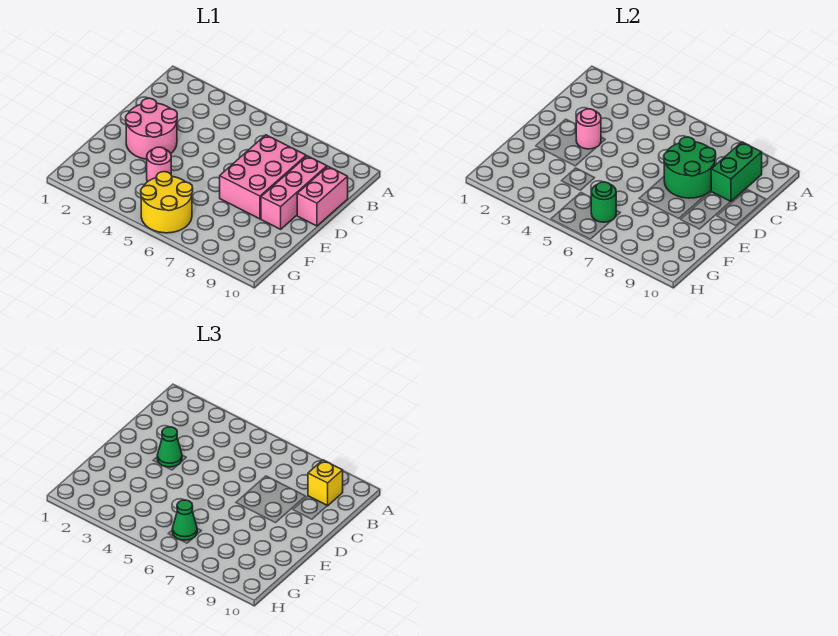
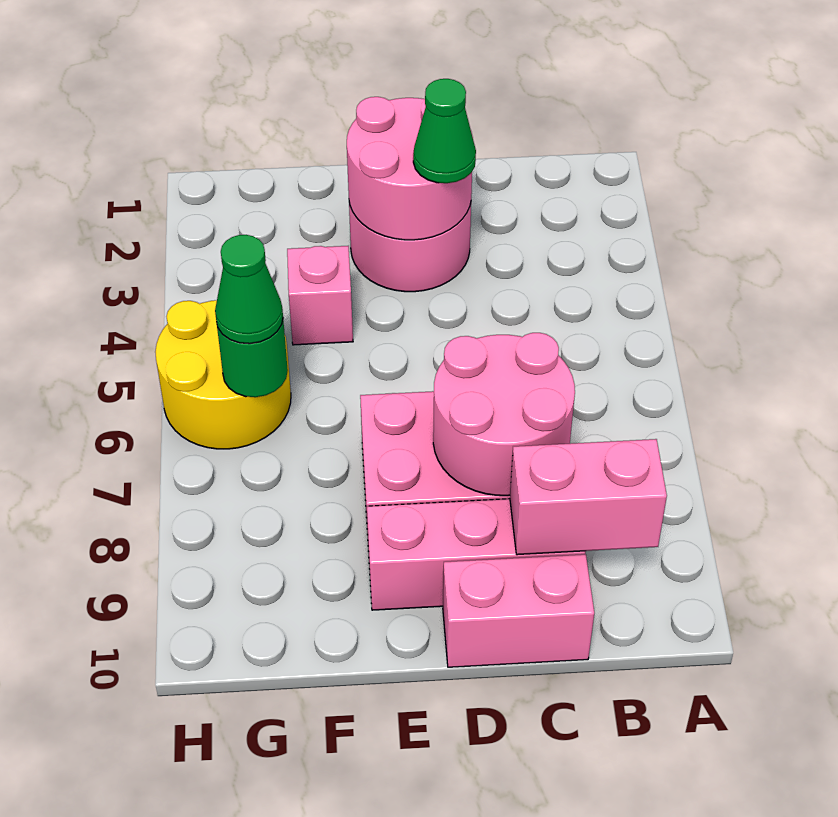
green 1x2 brick [711,142,762,202] -> pink 1x2 brick [510,439,667,555]
yellow 1x1 brick [308,460,343,506] -> none
green 2x2 round brick [664,137,716,198] -> pink 2x2 round brick [433,333,575,496]
pink 1x1 round brick [576,109,601,149] -> pink 2x2 round brick [347,97,473,240]
pink 1x1 round brick [147,147,171,182] -> pink 1x1 brick [287,246,353,345]

